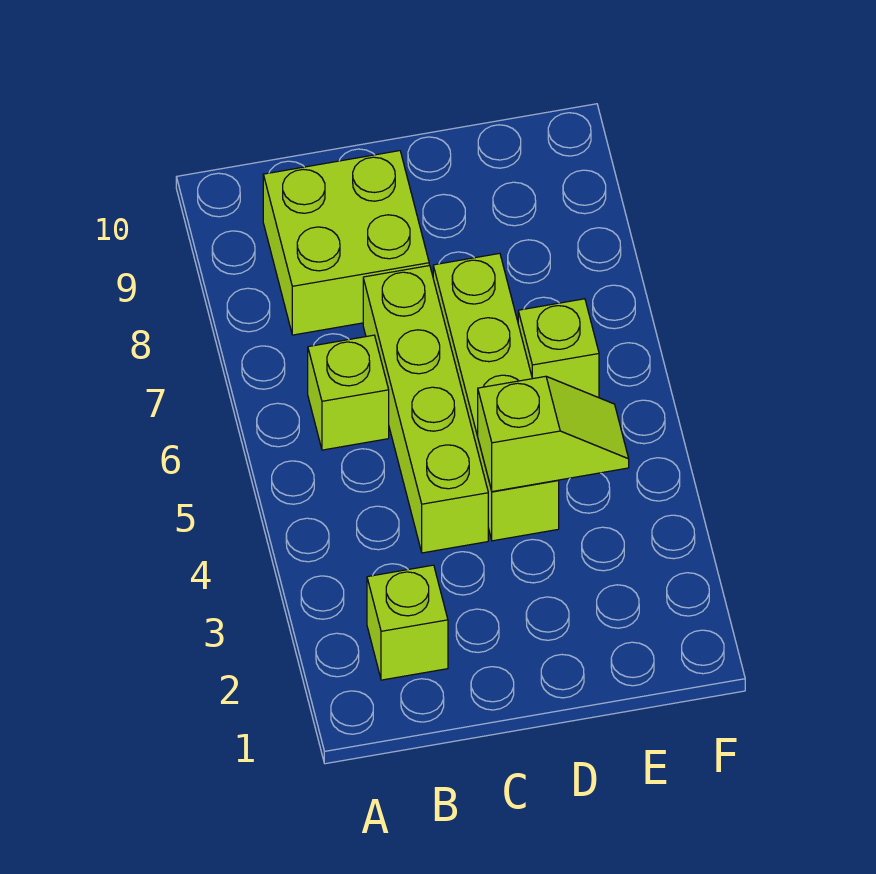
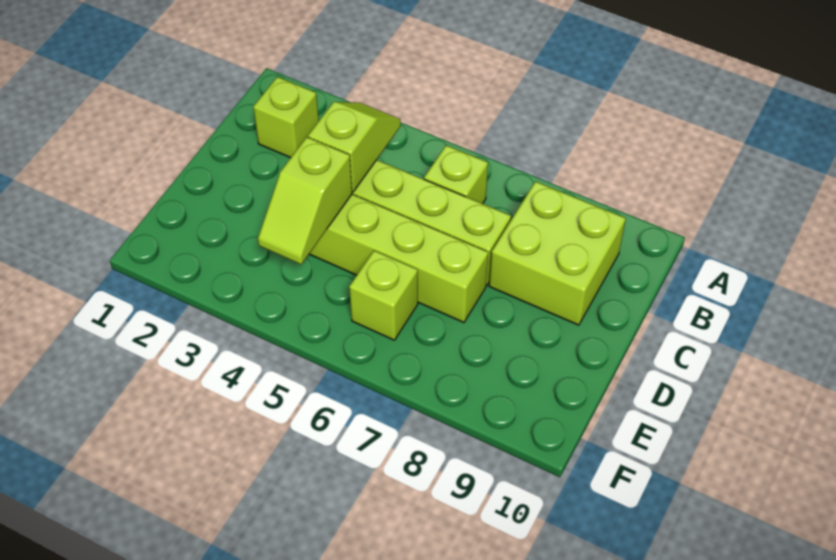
none -> lime 1x2 slope [308,102,401,192]

